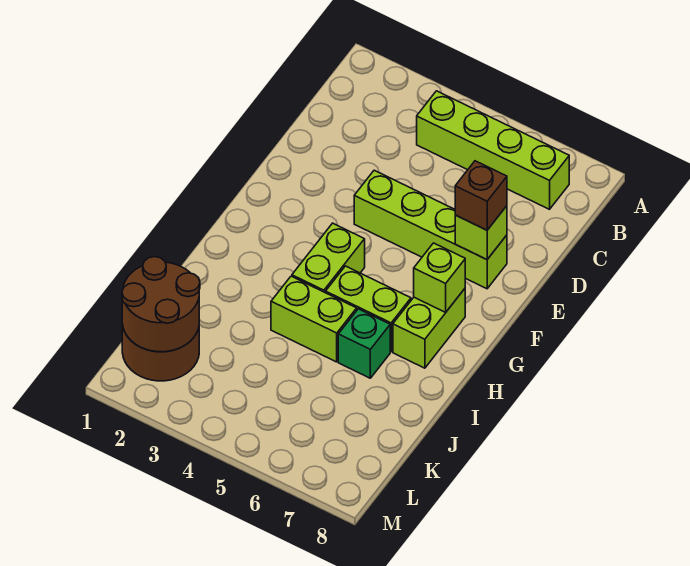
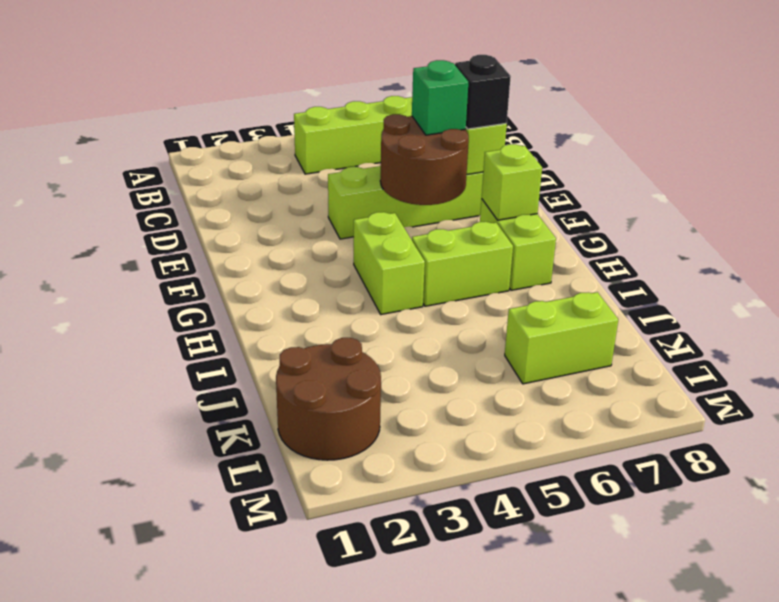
brown 1x1 brick [455,161,507,230] -> black 1x1 brick [455,55,511,129]
lime 1x2 brick [271,276,357,362] -> lime 1x2 brick moved to [505,292,618,384]
green 1x1 brick [338,309,390,378] -> green 1x1 brick moved to [412,60,468,135]
brown 2x2 round brick [122,257,200,352] -> brown 2x2 round brick moved to [380,114,469,205]

